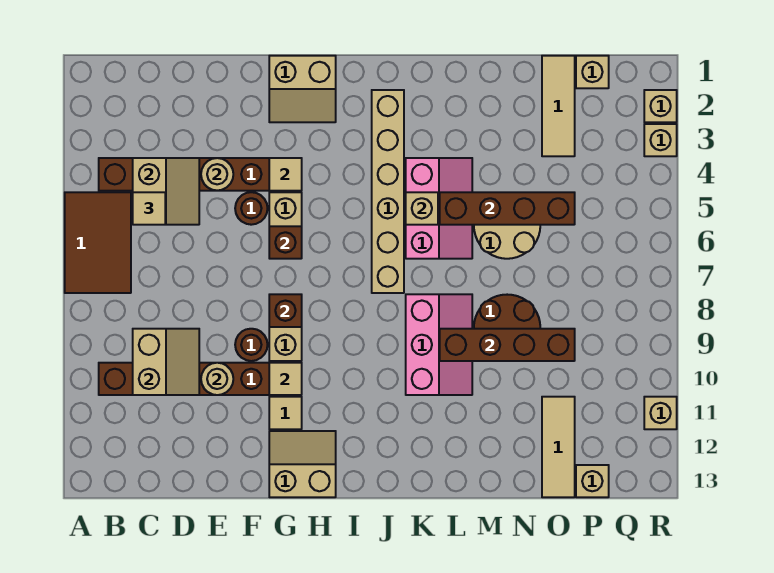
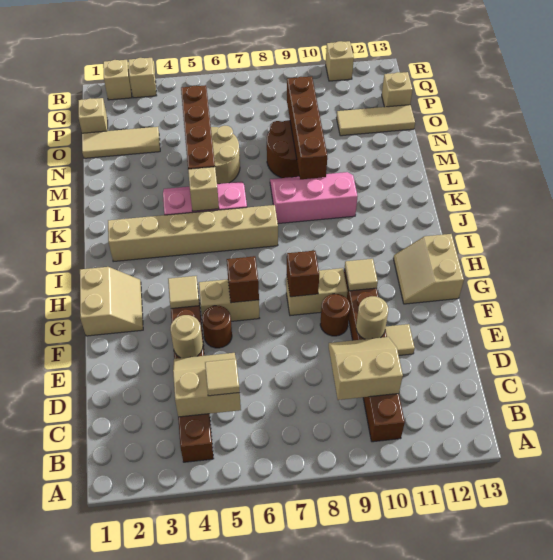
brown 2x3 tile [65,192,131,293] -> none
tan 1x1 tile [269,397,302,429] -> tan 1x1 tile moved to [385,324,415,355]

